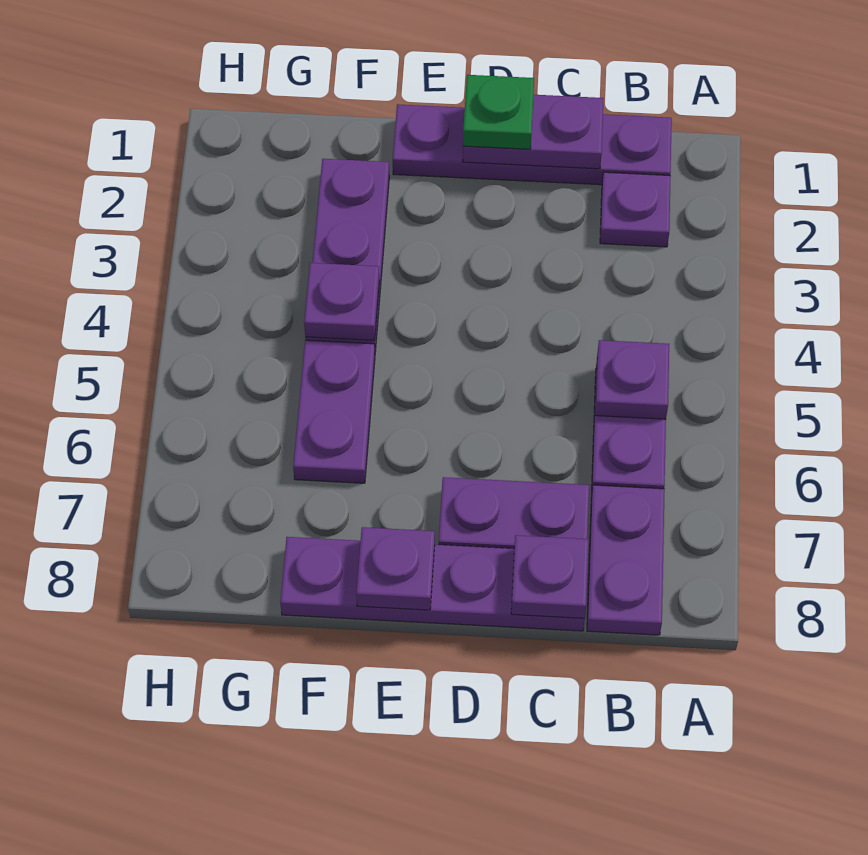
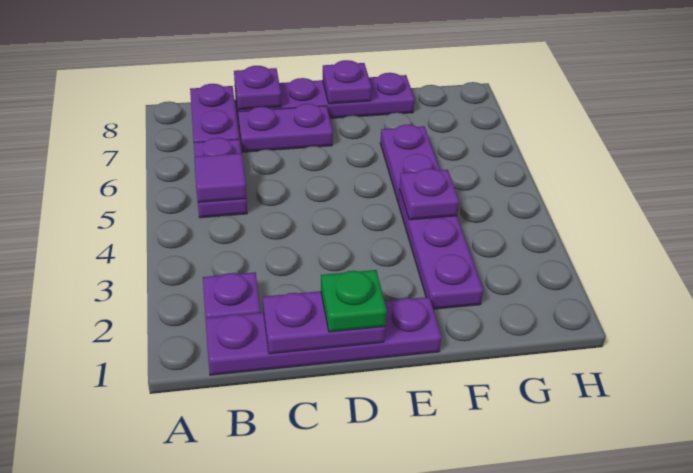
purple 1x1 plate [595,340,669,419] -> purple 1x1 tile [194,153,247,202]

